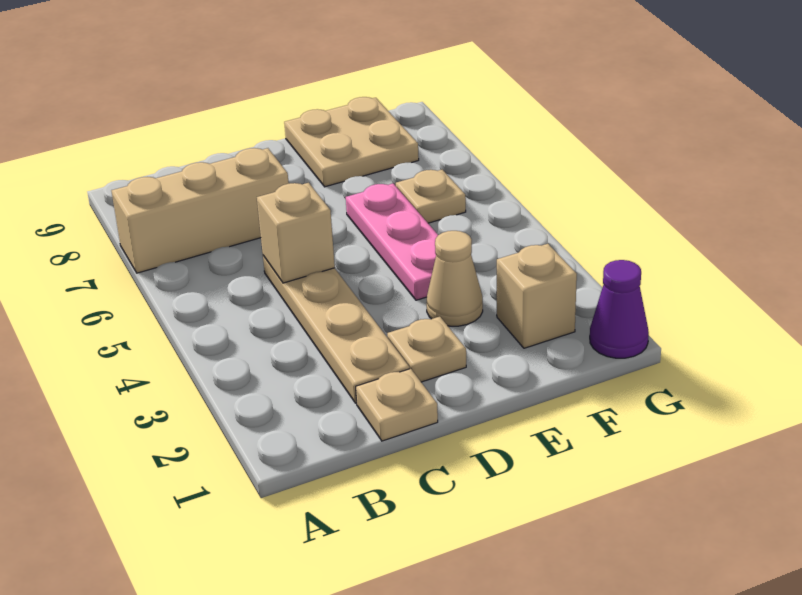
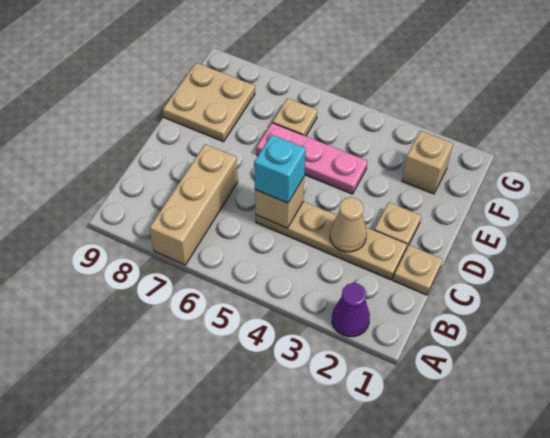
none -> cyan 1x1 brick [254,135,306,203]
tan 1x1 cone [427,231,483,326] -> tan 1x1 cone moved to [330,197,367,252]
purple 1x1 cone [590,260,649,358] -> purple 1x1 cone moved to [332,283,370,337]

